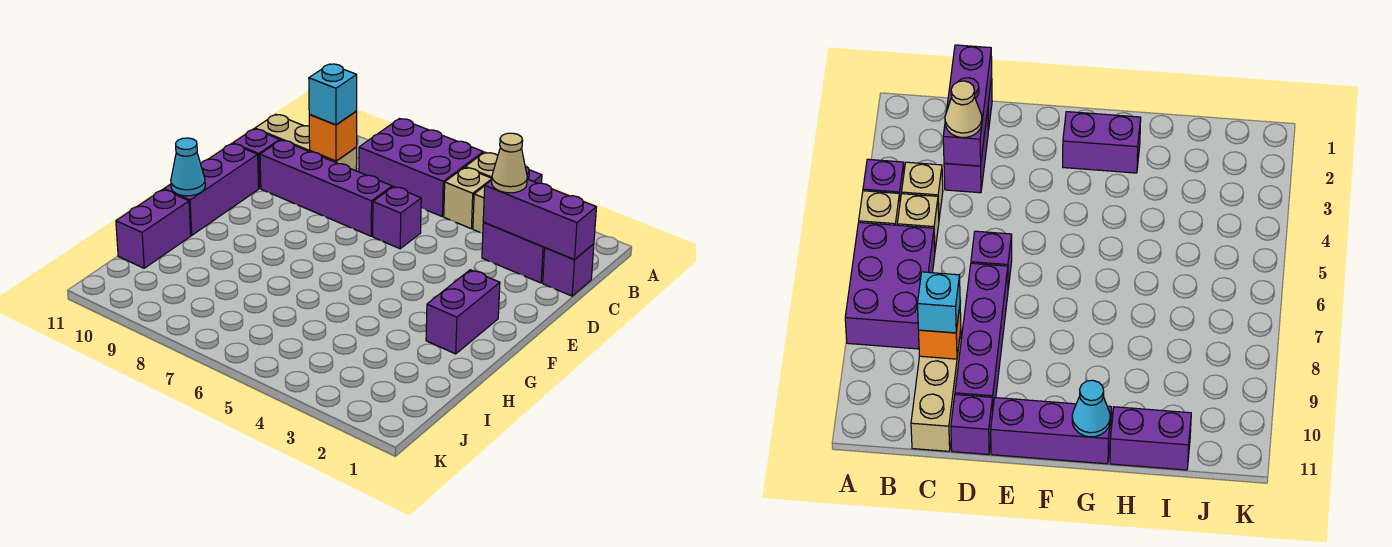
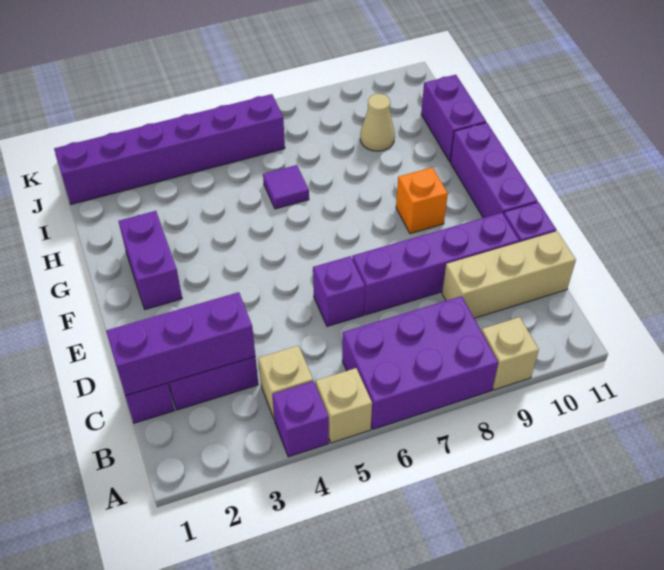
tan 1x1 brick [444,167,492,229] -> tan 1x1 brick moved to [482,317,539,390]
tan 1x1 cone [492,133,527,193] -> tan 1x1 cone moved to [360,94,395,151]
orange 1x1 brick [309,111,357,161] -> orange 1x1 brick moved to [396,167,448,234]
cyan 1x1 brick [309,64,357,125] -> none
cyan 1x1 cone [171,138,205,196] -> none
none -> purple 1x1 tile [263,165,309,209]
none -> purple 1x6 brick [54,94,285,204]

